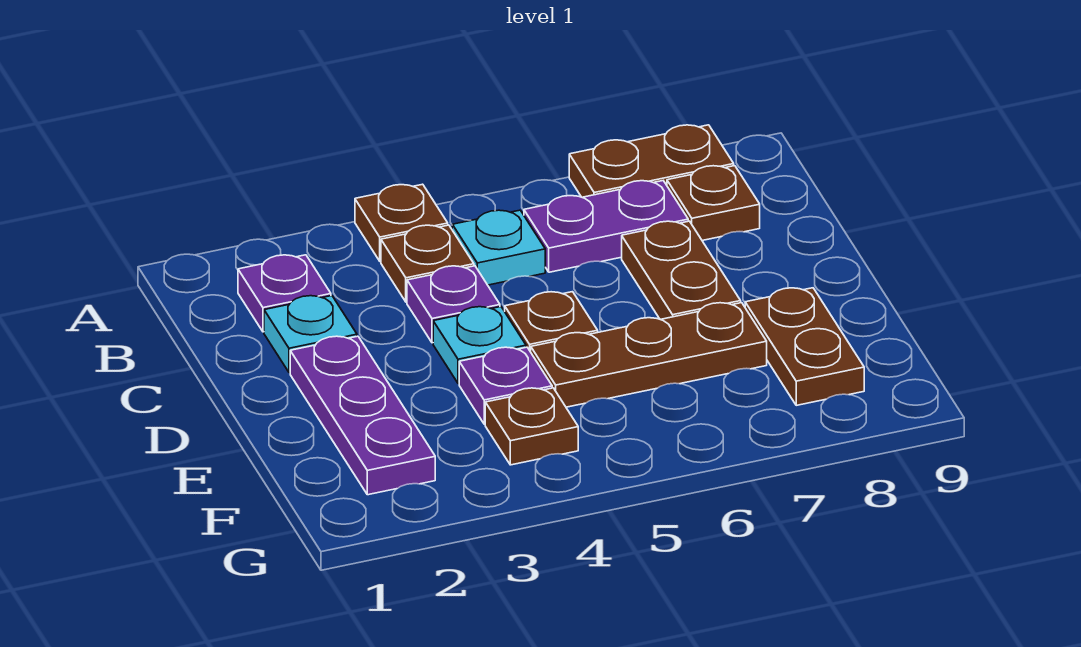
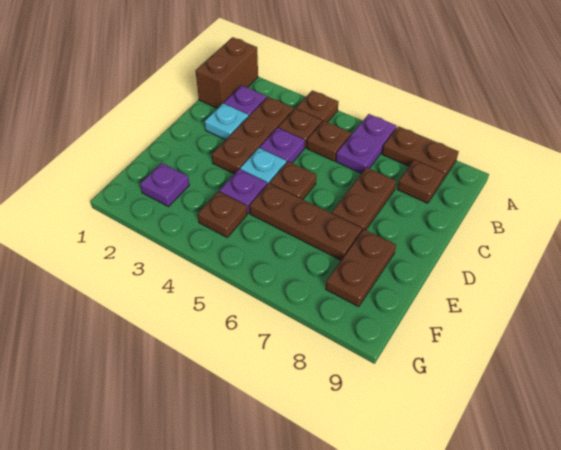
none -> brown 1x2 brick [195,37,258,108]
none -> brown 1x3 plate [212,97,294,174]
cyan 1x1 plate [452,210,545,285] -> brown 1x1 plate [307,121,351,161]
purple 1x2 plate [524,181,688,272] -> purple 1x2 plate turned to [336,114,397,174]
purple 1x3 plate [290,336,435,495] -> purple 1x1 plate [140,163,189,207]

